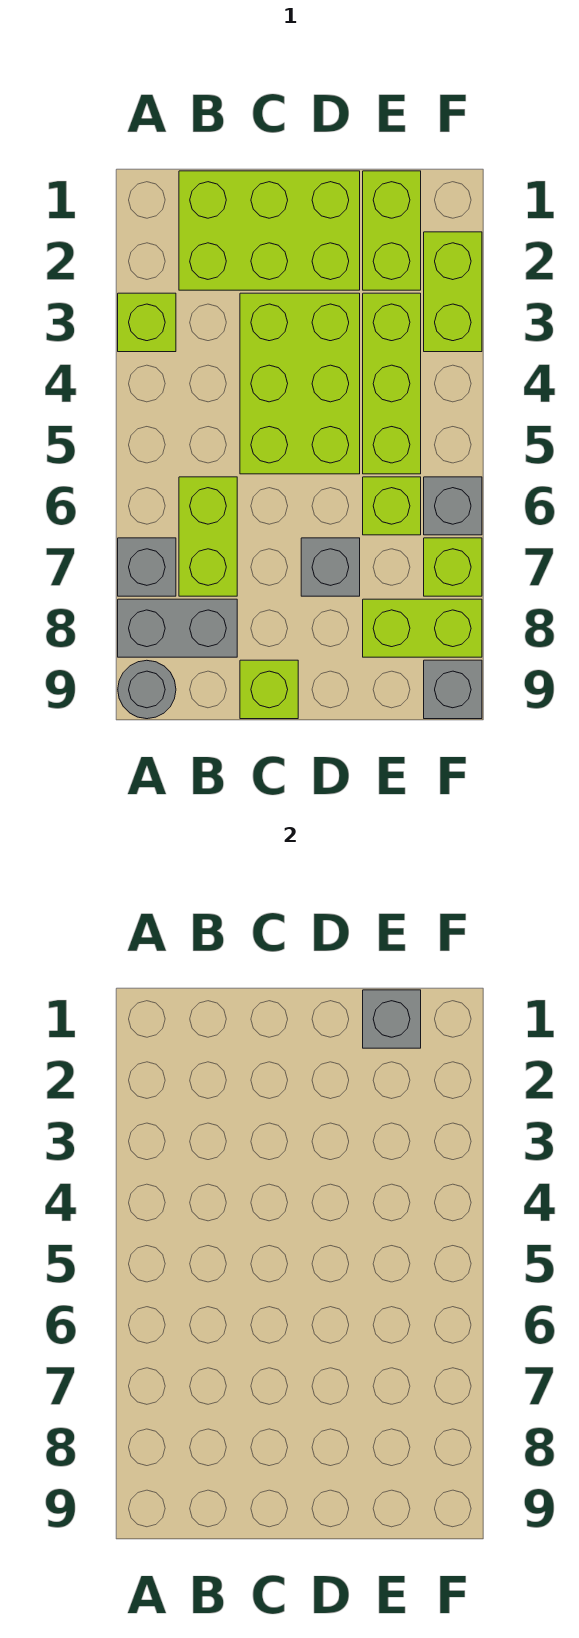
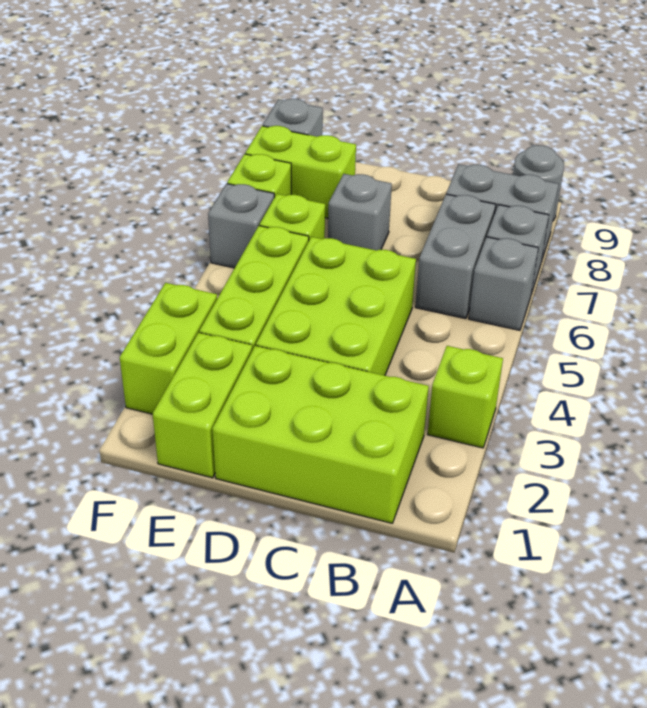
lime 1x2 brick [179,477,237,596] -> grey 1x2 brick [415,194,496,319]
lime 1x1 brick [240,660,298,719] -> none
grey 1x1 brick [363,990,421,1048] -> grey 1x1 brick moved to [469,237,538,330]

